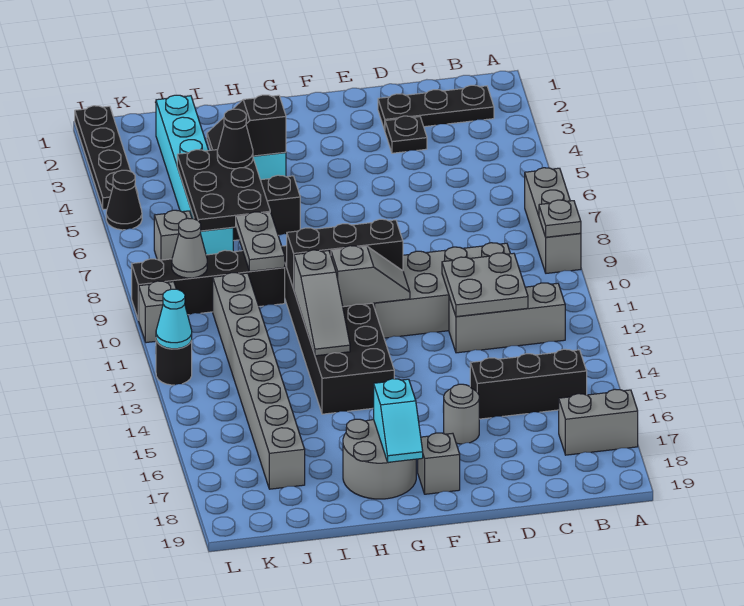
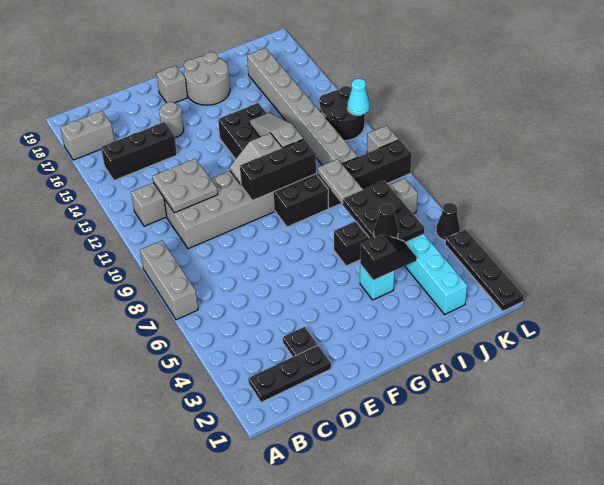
grey 1x1 plate [539,200,581,237] -> none
cyan 1x2 slope [374,379,423,462] -> none
grey 1x1 cone [172,218,207,278] -> none
black 1x1 round brick [156,341,192,385] -> black 2x2 round brick [319,86,365,141]

